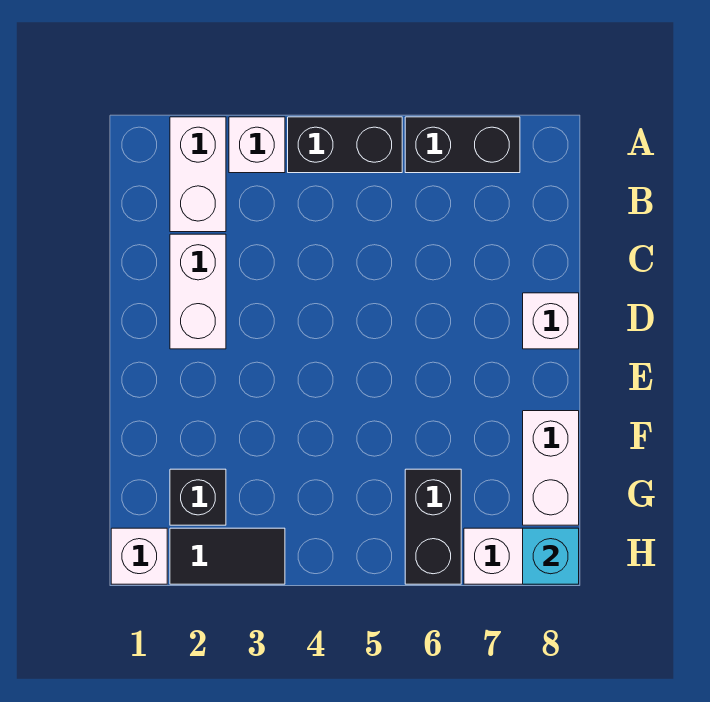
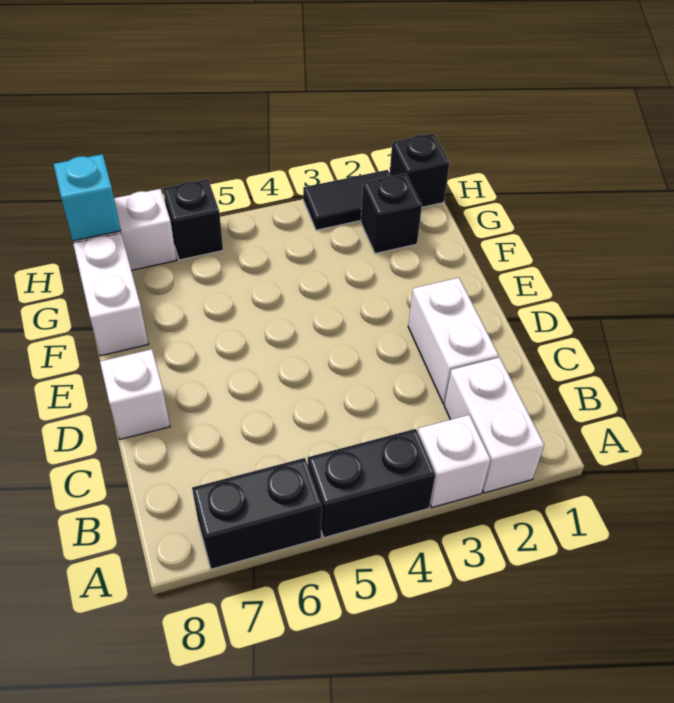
black 1x2 brick [405,469,461,584] -> black 1x1 brick [163,179,223,260]
white 1x1 brick [111,528,167,584] -> black 1x1 brick [390,133,450,207]

